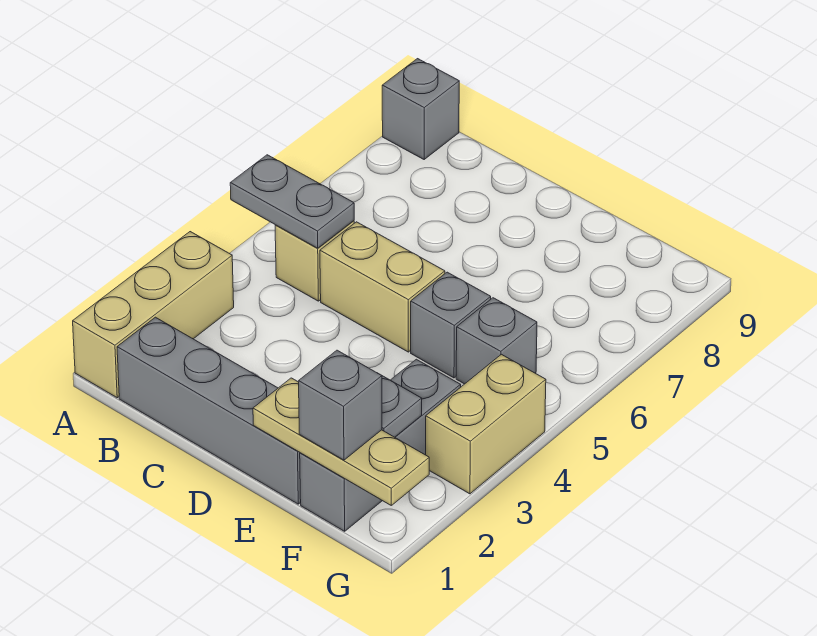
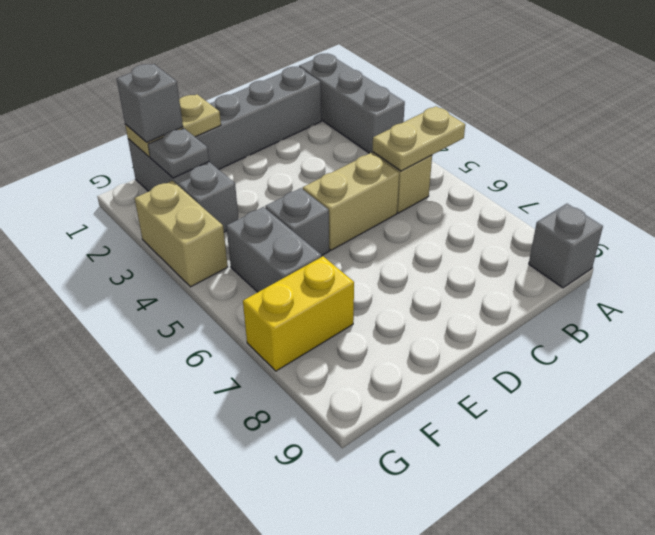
tan 1x3 brick [73,232,234,398] -> grey 1x3 brick [299,54,405,153]
grey 1x2 plate [230,155,354,248] -> tan 1x2 plate [372,106,465,171]
tan 1x3 plate [253,378,429,505] -> tan 1x2 plate [125,94,221,157]
grey 1x1 brick [456,298,537,384] -> grey 1x2 brick [226,207,322,292]
none -> yellow 1x2 brick [243,256,354,371]

